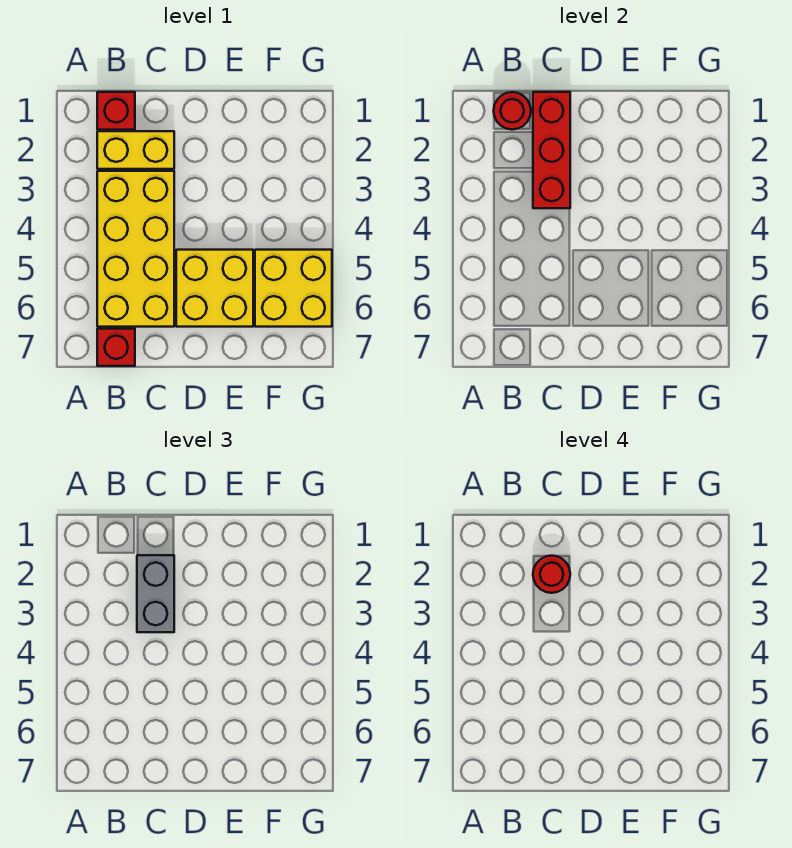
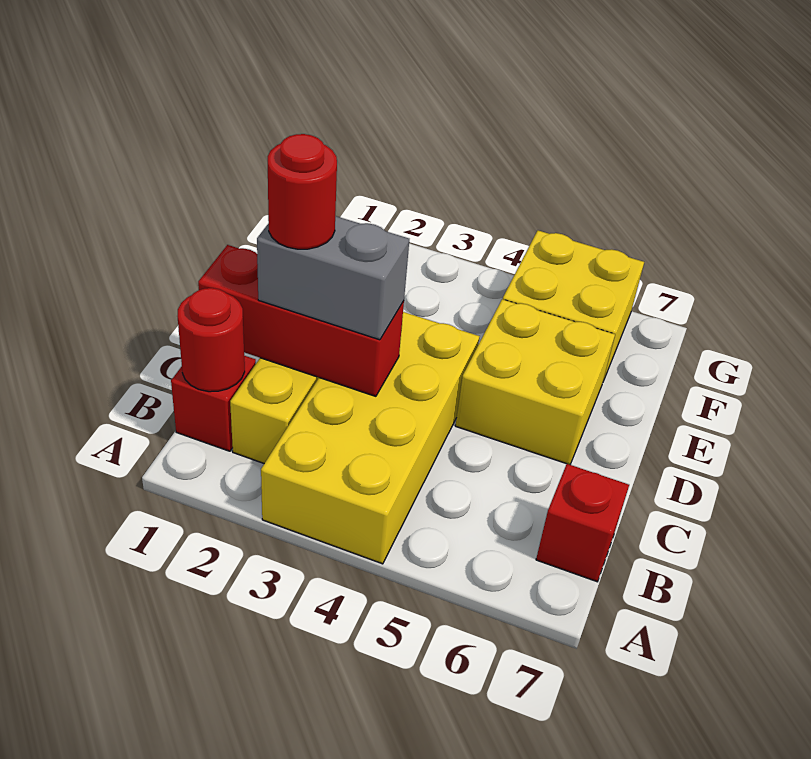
yellow 2x4 brick [97,171,174,327] -> yellow 2x4 brick turned to [261,312,480,564]

